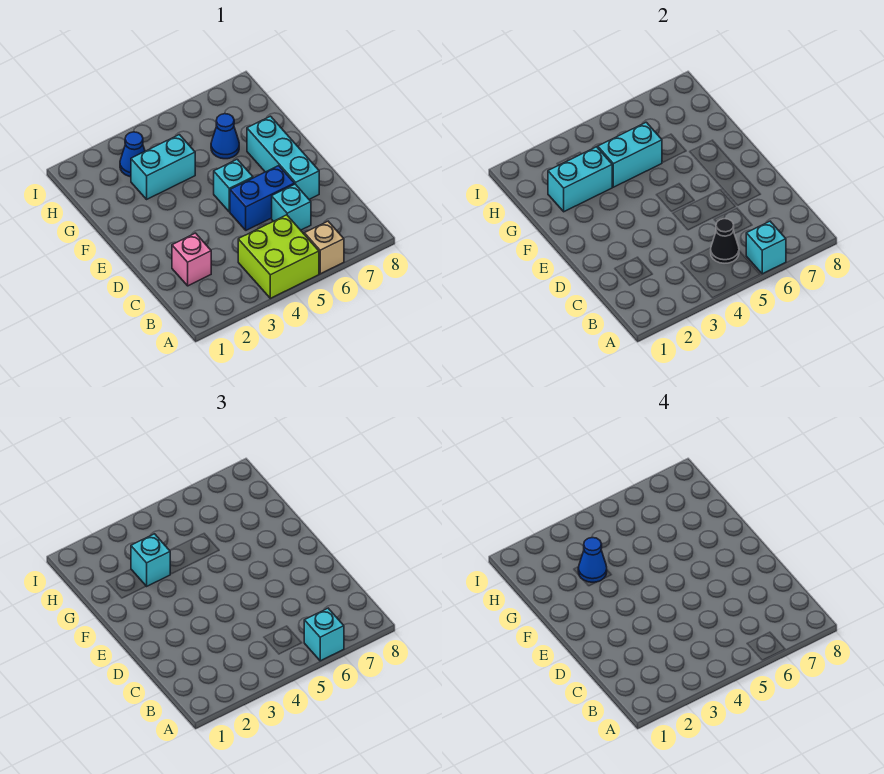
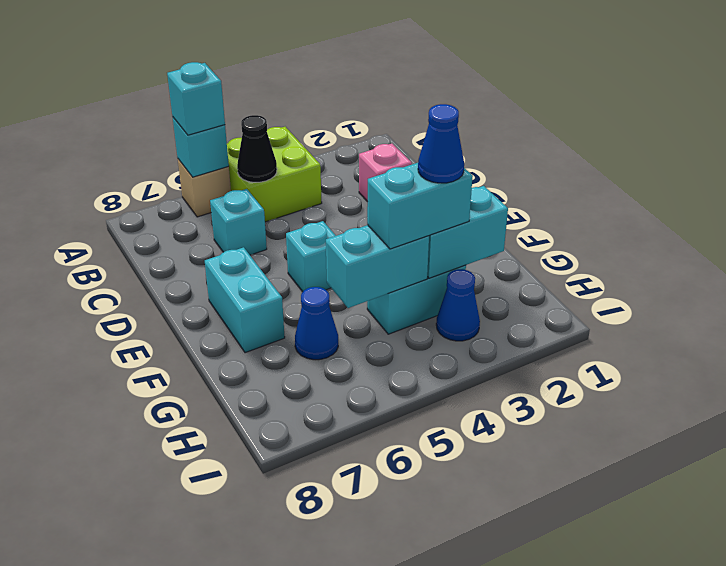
blue 1x2 brick [230,166,294,230] -> none
cyan 1x3 brick [247,116,319,199] -> cyan 1x2 brick [205,247,285,353]
cyan 1x1 brick [131,534,170,586] -> cyan 1x2 brick [367,163,473,249]

